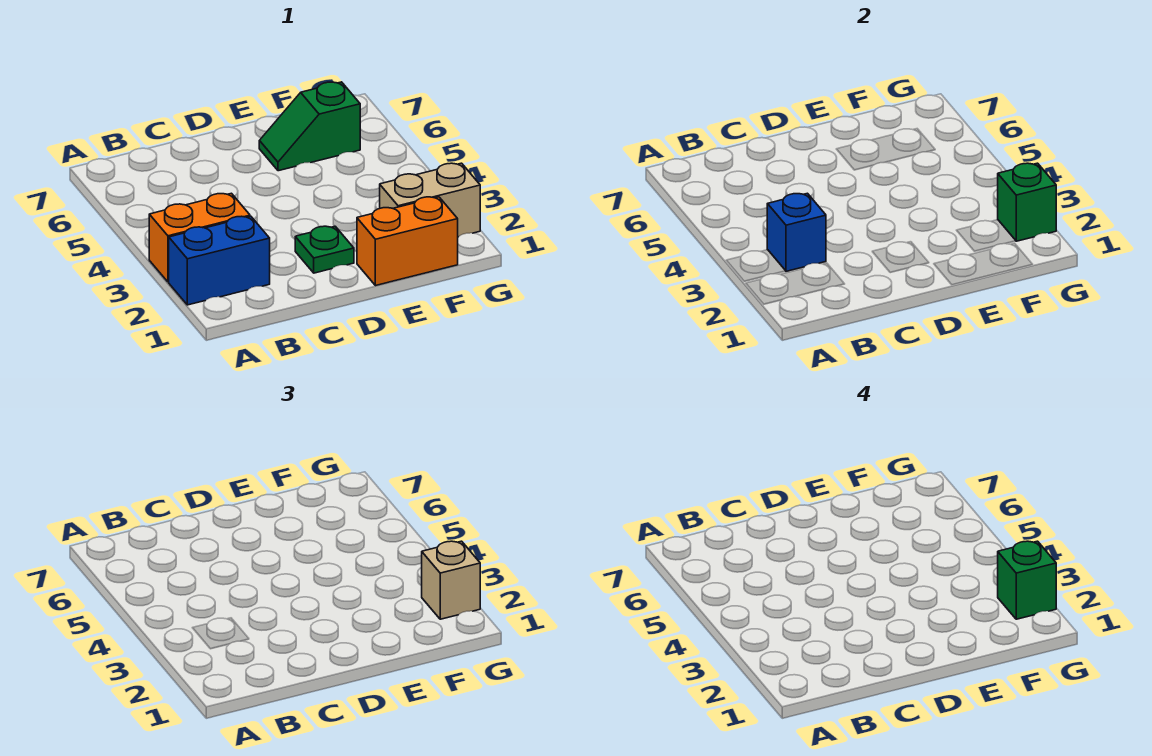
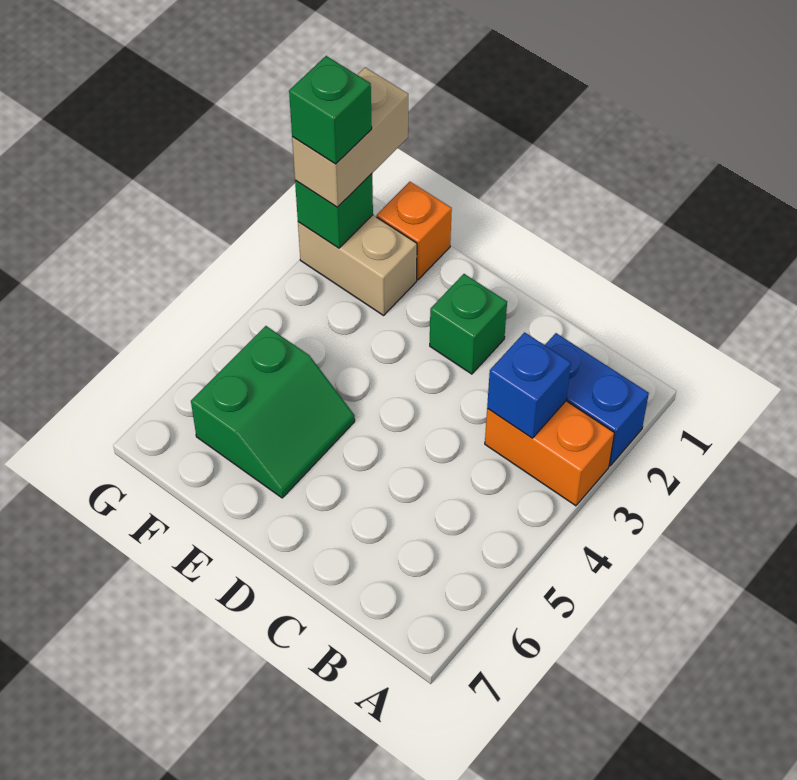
green 1x1 plate [295,226,354,273] -> green 1x1 brick [430,274,507,374]
orange 1x2 brick [357,197,458,286] -> orange 1x1 brick [377,182,452,280]
green 1x2 slope [259,82,360,171] -> green 2x2 slope [191,326,355,498]
tan 1x1 brick [422,541,480,619] -> tan 1x2 brick [292,67,408,207]

